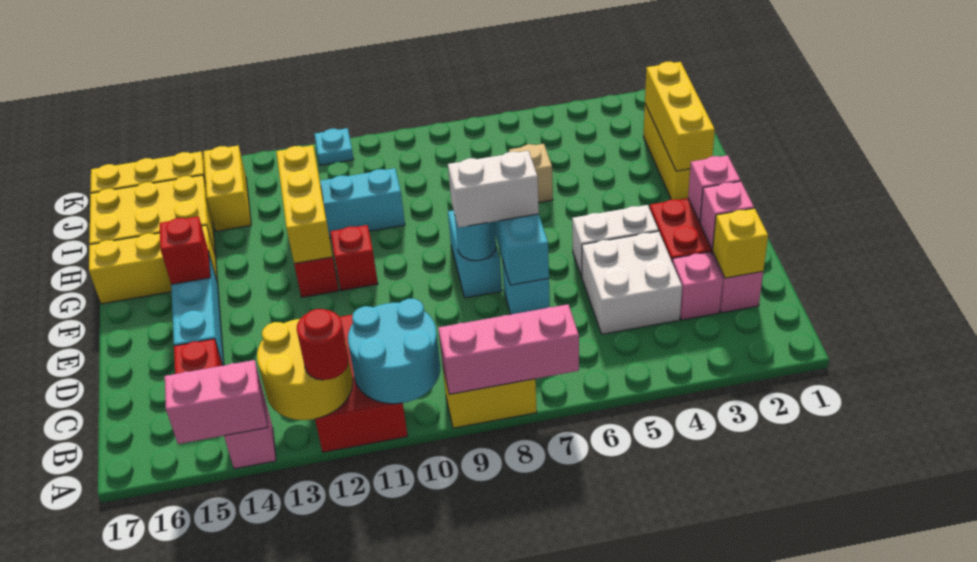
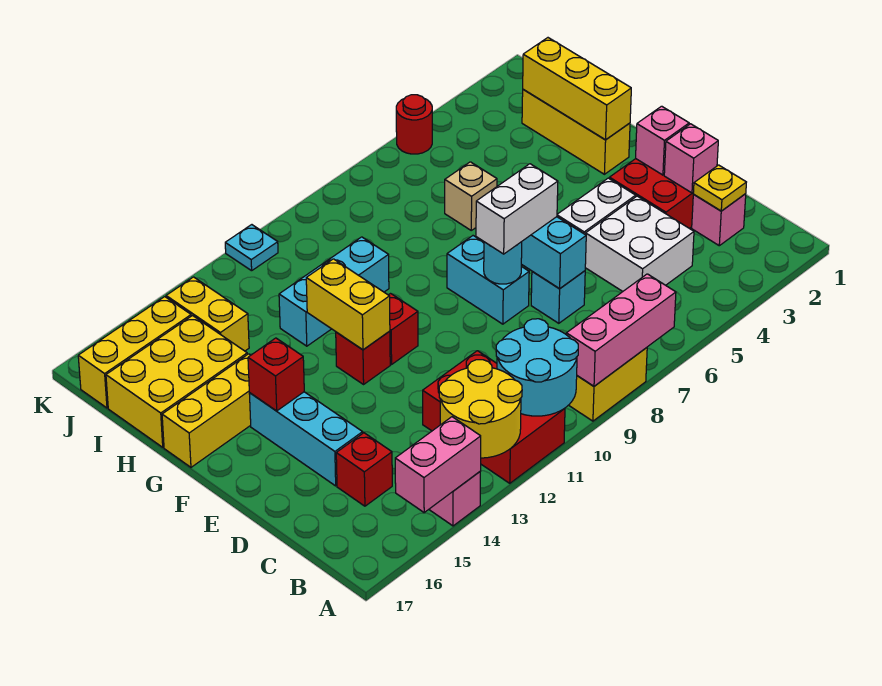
red 1x1 round brick [297,309,349,380] -> red 1x1 round brick moved to [396,95,432,154]
yellow 1x1 brick [713,208,768,278] -> yellow 1x1 plate [693,165,746,211]
pink 1x1 brick [672,252,723,320] -> none
yellow 1x3 brick [276,145,332,263] -> yellow 1x2 brick [306,259,390,350]

